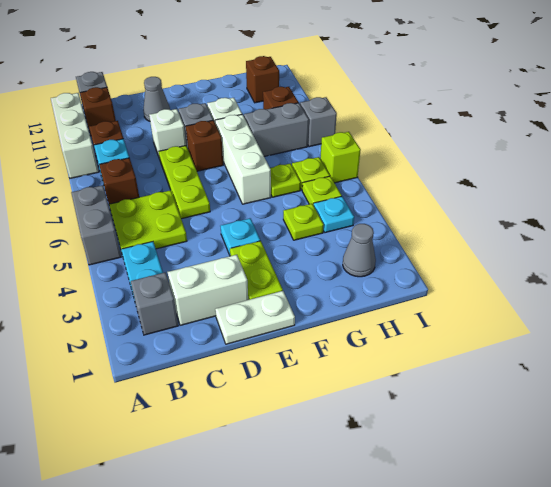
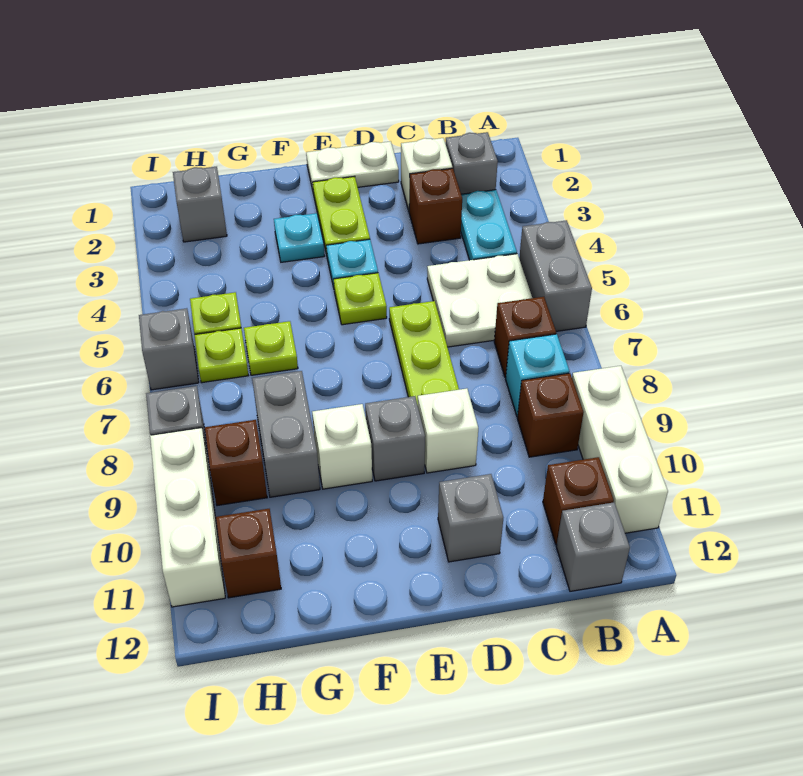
lime 2x2 plate [109,190,187,249] -> white 2x2 plate [427,254,532,347]
white 1x2 brick [168,255,248,325] -> white 1x1 brick [401,138,453,210]
grey 1x1 cone [143,77,170,121] -> grey 1x1 brick [438,474,503,562]
brown 1x1 brick [186,120,223,171] -> brown 1x1 brick moved to [409,168,462,244]
white 1x3 brick [215,114,271,204] -> white 1x3 brick moved to [150,428,225,607]
lime 1x1 plate [283,204,324,240] -> lime 1x1 plate moved to [334,273,387,325]
grey 1x2 brick [244,103,309,156] -> grey 1x2 brick turned to [252,371,320,497]
grey 1x1 cone [343,224,376,277] -> grey 1x1 brick [173,167,227,242]
cyan 1x1 plate [314,196,354,233] -> cyan 1x1 plate moved to [274,213,324,262]
lime 1x1 brick [320,132,361,183] -> grey 1x1 brick [139,308,199,390]

